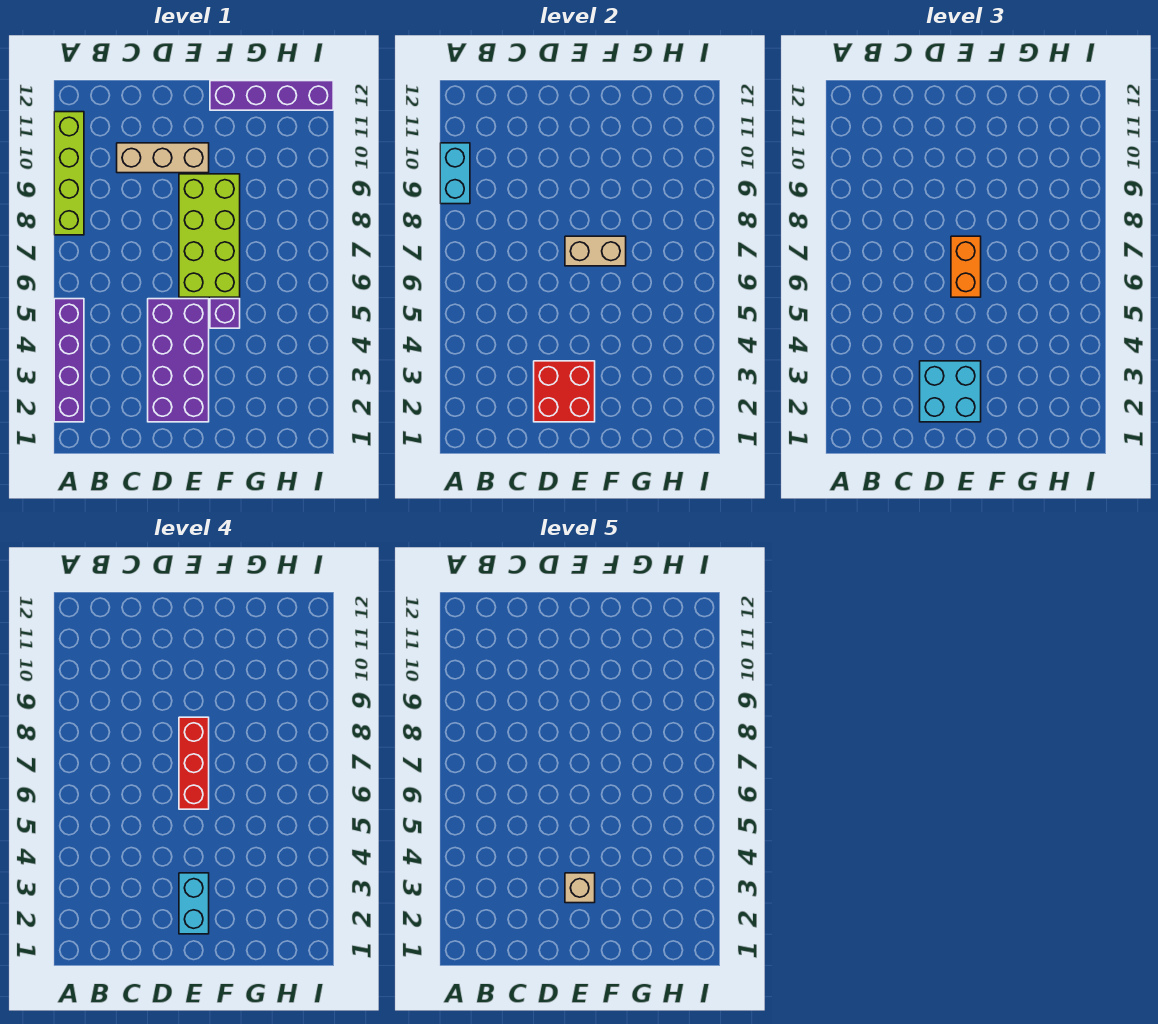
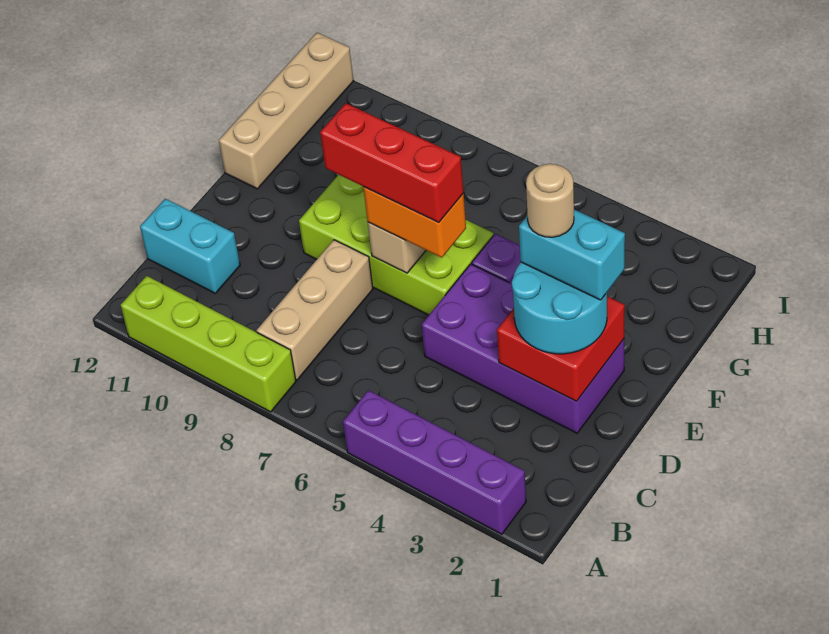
cyan 1x2 brick [440,143,470,204] -> cyan 1x2 brick moved to [140,199,240,293]
tan 1x3 brick [117,143,209,173] -> tan 1x3 brick moved to [257,240,373,380]
cyan 2x2 brick [920,361,981,422] -> cyan 2x2 round brick [512,262,607,354]
tan 1x1 brick [565,873,595,903] -> tan 1x1 round brick [526,164,574,237]
purple 1x4 brick [210,81,333,110] -> tan 1x4 brick [219,33,353,189]

